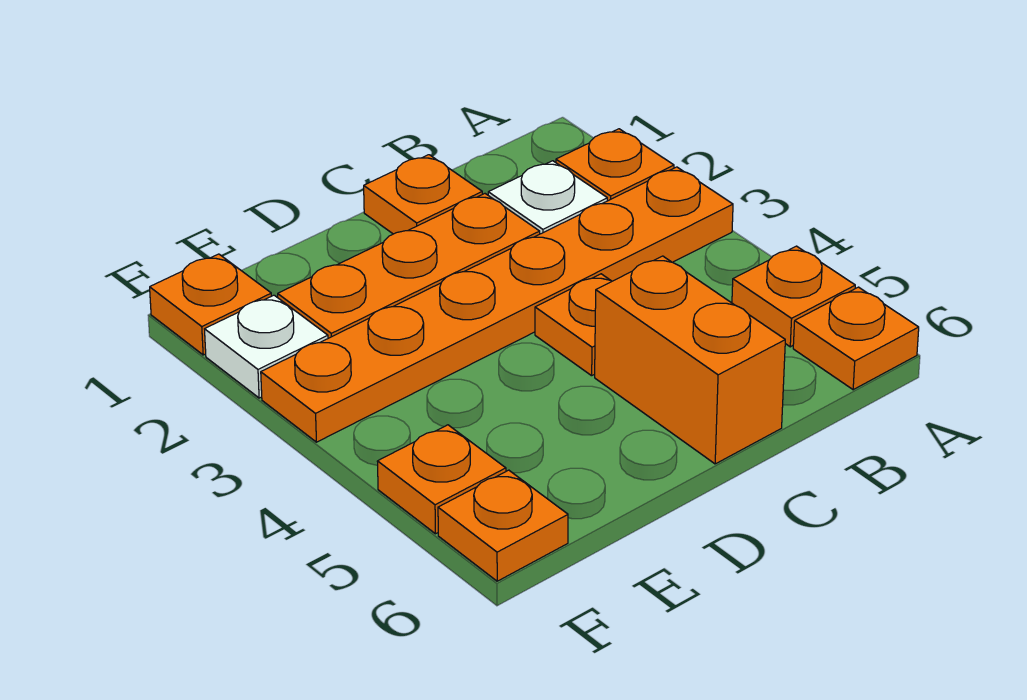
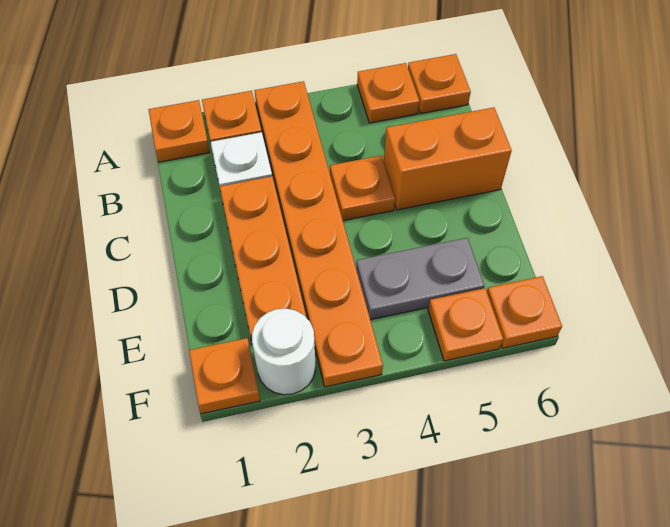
orange 1x1 plate [364,155,482,234] -> orange 1x1 plate moved to [148,100,210,162]
none -> grey 1x2 plate [356,238,484,320]
white 1x1 plate [205,295,328,398] -> white 1x1 round brick [252,308,316,395]

